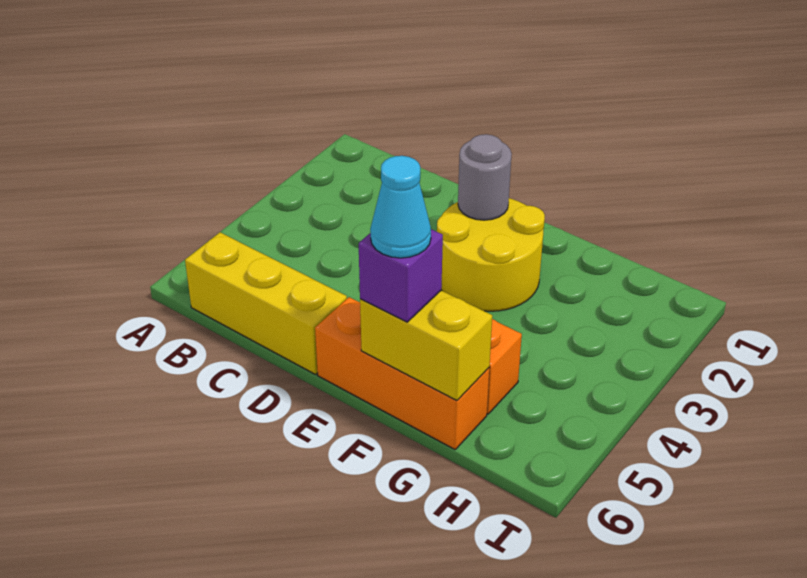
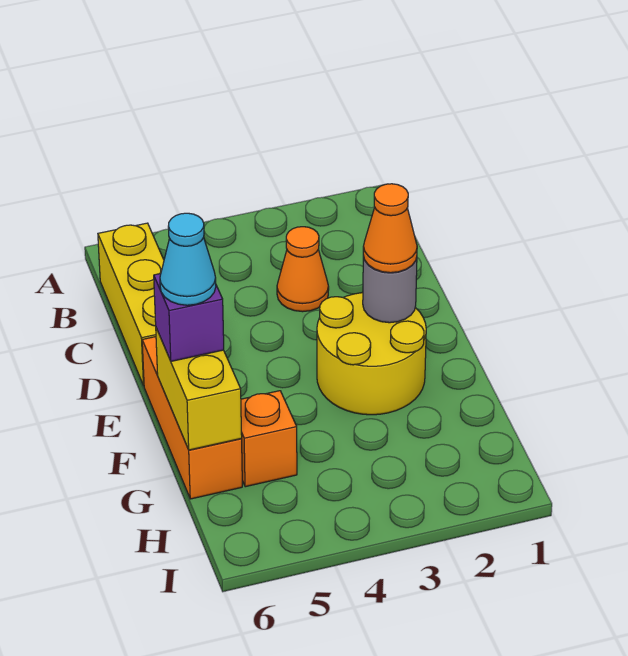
none -> orange 1x1 cone [277,227,329,312]
none -> orange 1x1 cone [363,184,417,273]

